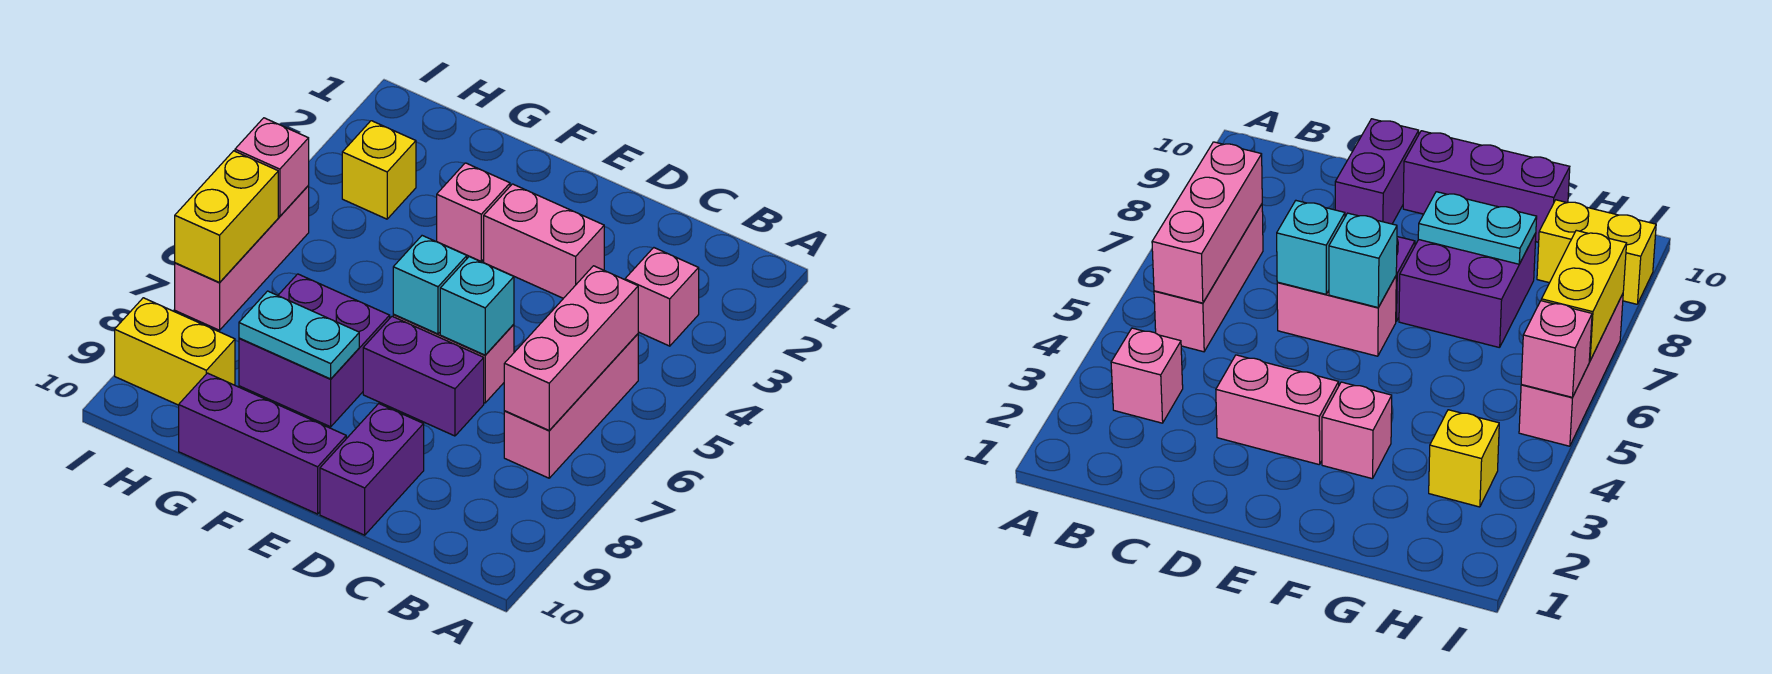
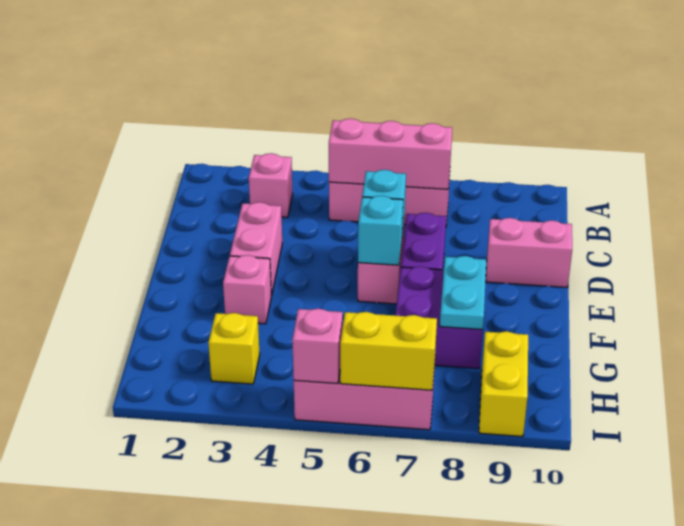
purple 1x2 brick [320,404,424,535] -> pink 1x2 brick [486,218,572,287]
purple 1x3 brick [179,373,346,514] -> none

